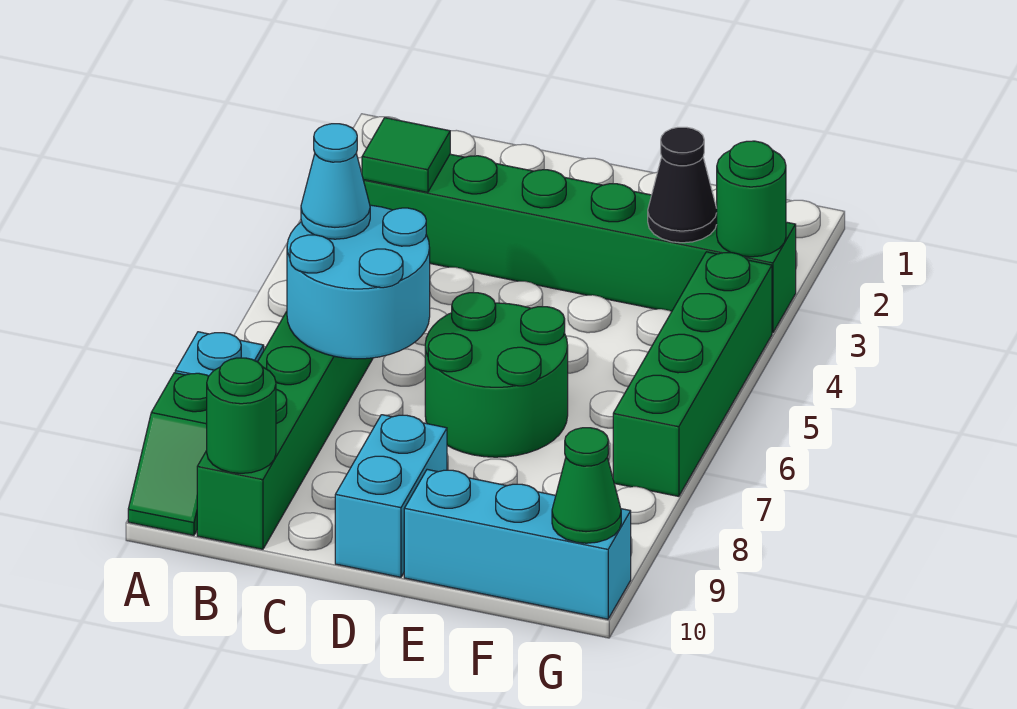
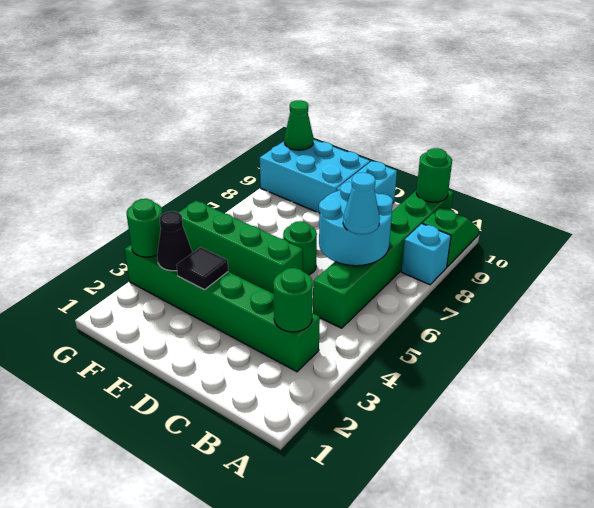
green 1x1 tile [362,118,450,192] -> green 1x1 round brick [273,268,313,332]
green 2x2 round brick [425,293,568,457] -> green 1x1 round brick [283,221,317,275]
none -> black 1x1 tile [177,247,228,290]
cyan 1x3 brick [404,469,631,619] -> cyan 2x3 brick [260,139,370,213]
green 1x4 brick [613,252,772,496] -> green 1x4 brick turned to [179,201,303,294]

